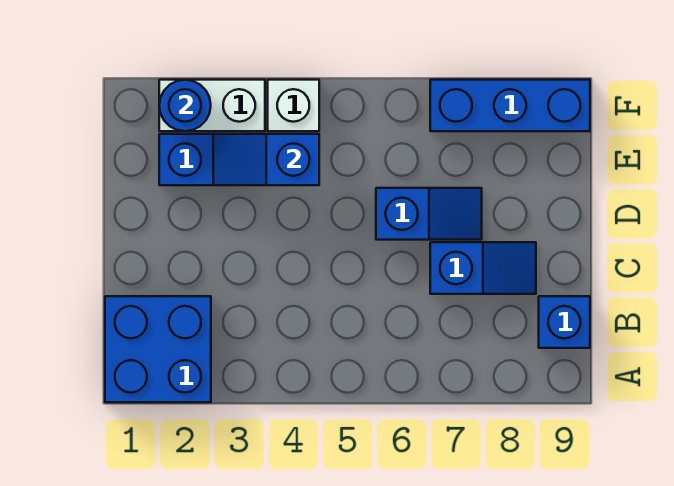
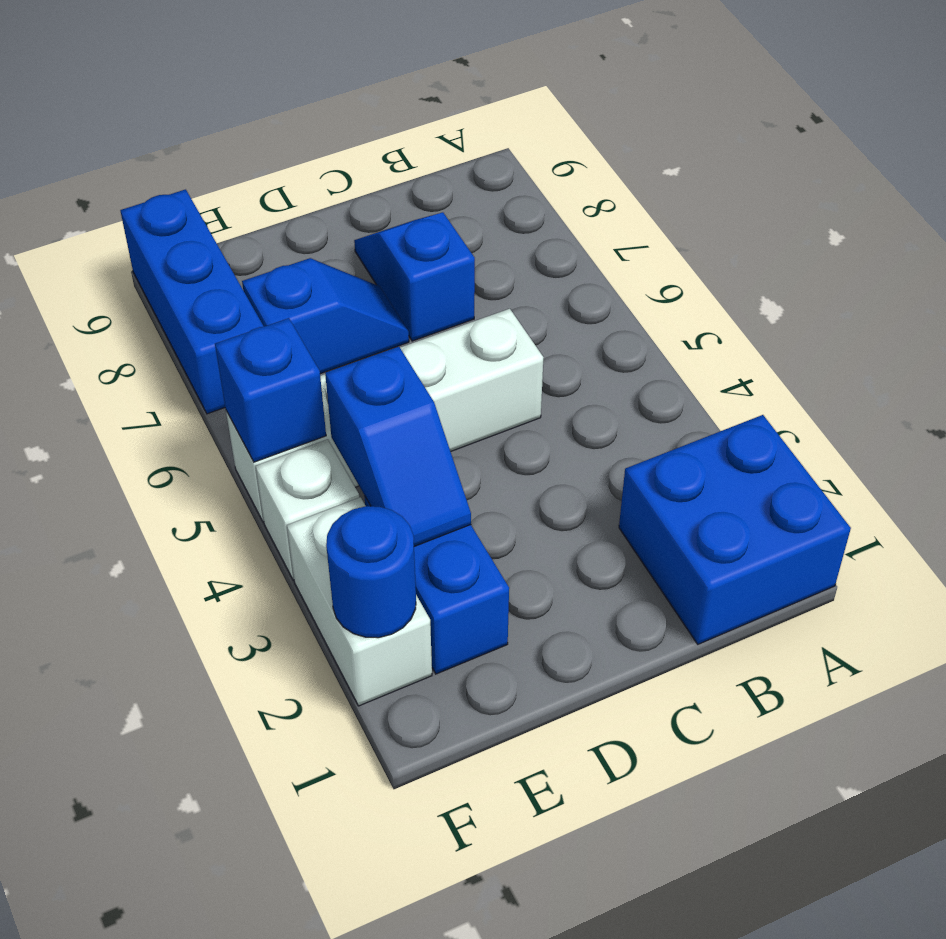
blue 1x1 brick [539,296,590,348] -> blue 1x1 brick moved to [215,318,326,462]
none -> white 1x4 brick [226,309,544,522]
blue 1x2 slope [376,188,482,240] -> blue 1x2 slope turned to [242,258,409,374]

